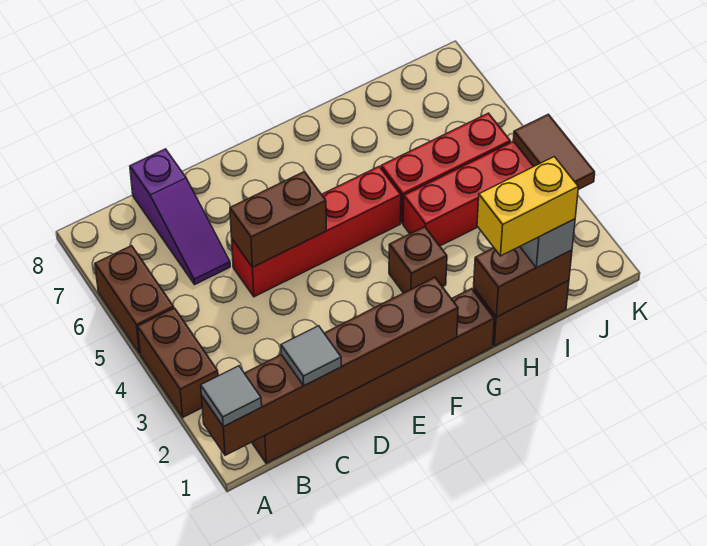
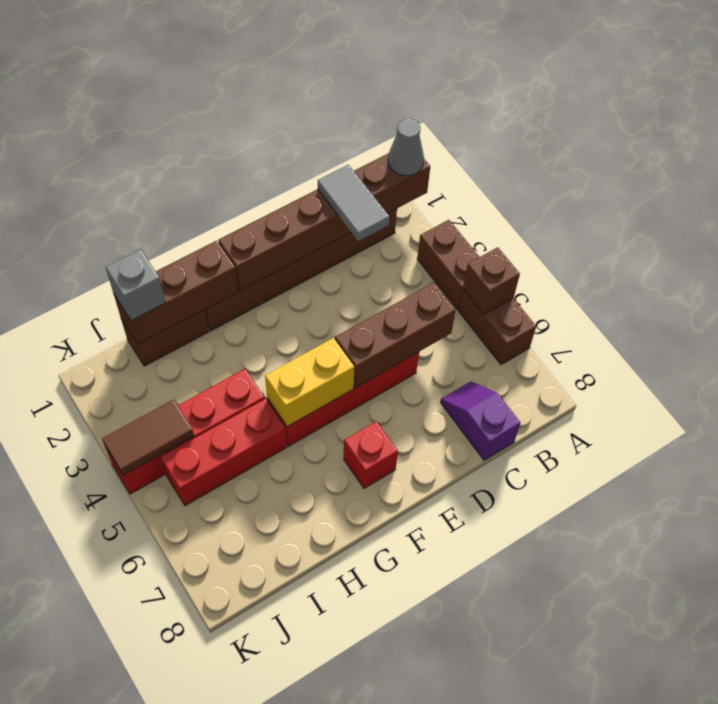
grey 1x1 tile [201,366,262,427] -> grey 1x1 cone [388,118,424,176]
grey 1x1 tile [281,326,341,386] -> grey 1x2 tile [318,165,390,241]
purple 1x3 slope [130,149,230,284] -> purple 1x2 slope [440,382,521,460]
brown 1x2 brick [230,172,326,267] -> brown 1x3 brick [335,283,456,388]
none -> red 1x1 brick [344,421,398,488]
brown 1x1 brick [389,227,447,293] -> brown 1x1 brick moved to [463,247,520,314]
brown 1x2 brick [474,247,572,317] -> brown 1x3 brick [114,241,238,344]
yellow 1x2 brick [477,157,578,256] -> yellow 1x2 brick moved to [265,338,355,427]
brown 1x2 tile [513,114,595,190] -> brown 1x2 tile turned to [102,400,194,475]

